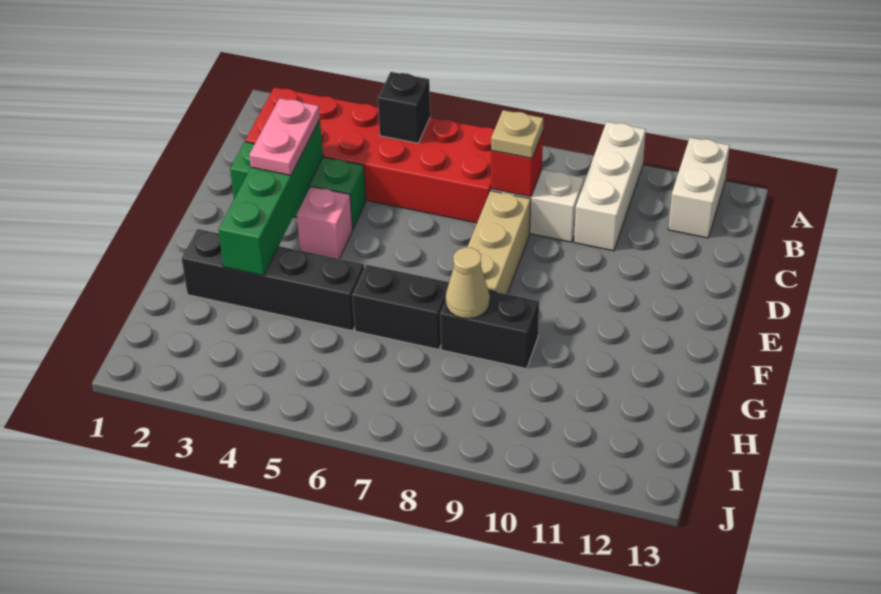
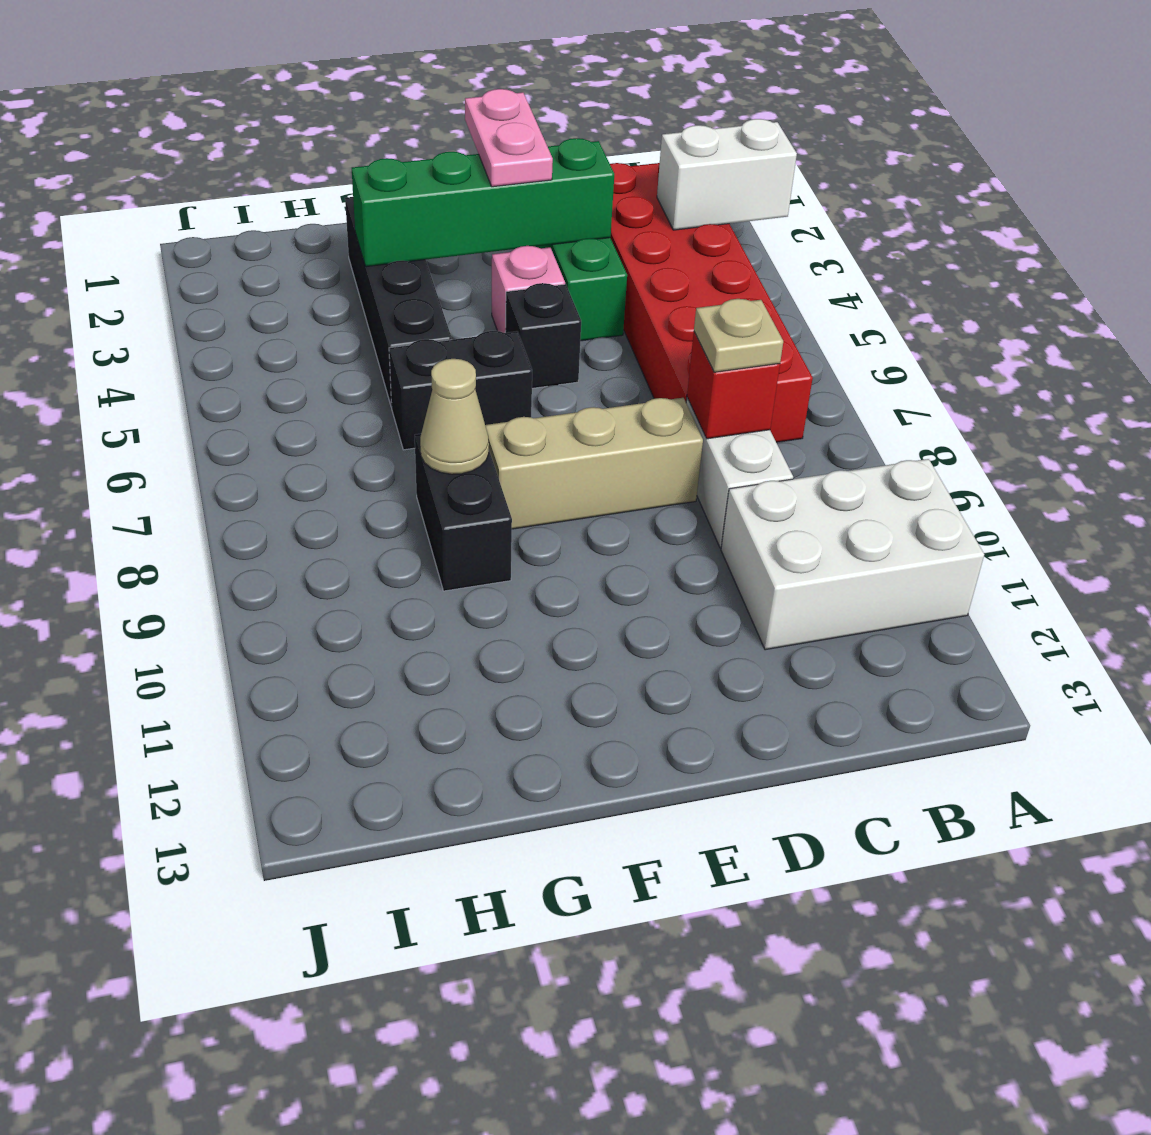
white 1x3 brick [574,122,646,251] -> white 2x3 brick [721,459,984,650]
white 1x2 brick [668,138,730,238] -> white 1x2 brick moved to [657,119,797,230]
black 1x1 brick [378,72,430,143] -> black 1x1 brick moved to [505,283,581,388]
pink 1x2 plate [249,98,320,175] -> pink 1x2 plate turned to [465,89,553,187]
black 1x2 brick [352,265,449,349] -> black 1x2 brick turned to [389,331,532,450]

